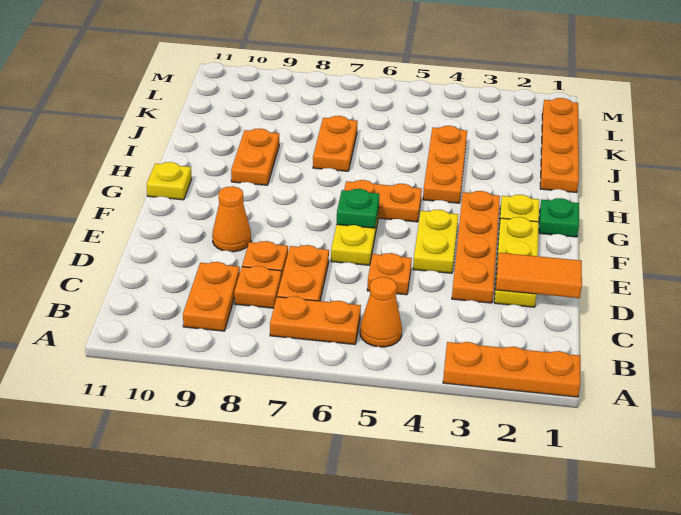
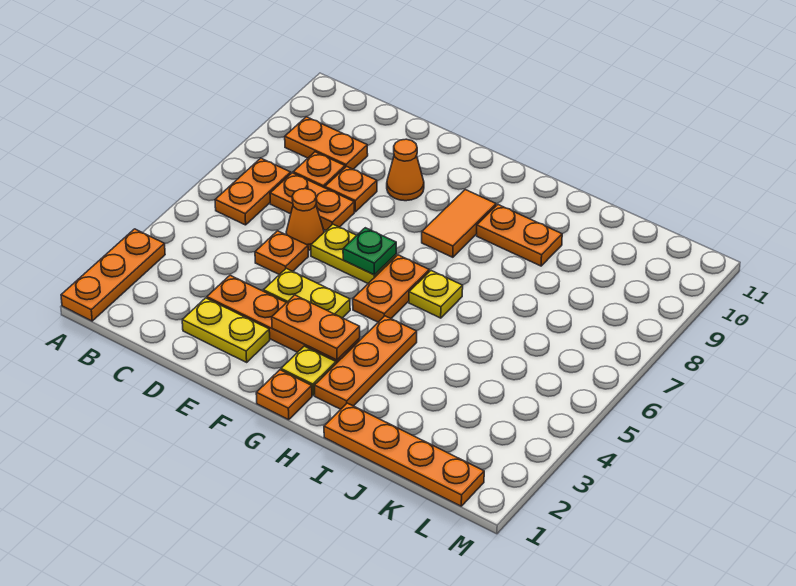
orange 1x1 cone [360,277,402,347] -> orange 1x1 cone moved to [286,189,324,250]
orange 1x2 tile [496,253,582,298] -> orange 1x2 tile moved to [422,190,496,257]
yellow 1x3 plate [494,217,539,307] -> yellow 1x2 plate [182,298,270,362]
green 1x1 plate [539,198,579,237] -> orange 1x1 plate [256,370,312,420]
yellow 1x1 plate [147,162,192,200] -> yellow 1x1 plate moved to [409,271,463,318]
orange 1x3 plate [423,126,467,203] -> orange 1x3 plate turned to [315,316,417,409]
orange 1x2 plate [313,116,358,171] -> orange 1x2 plate moved to [272,295,360,360]

